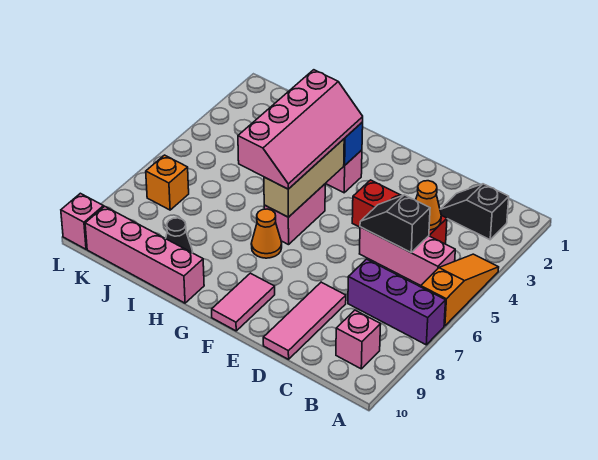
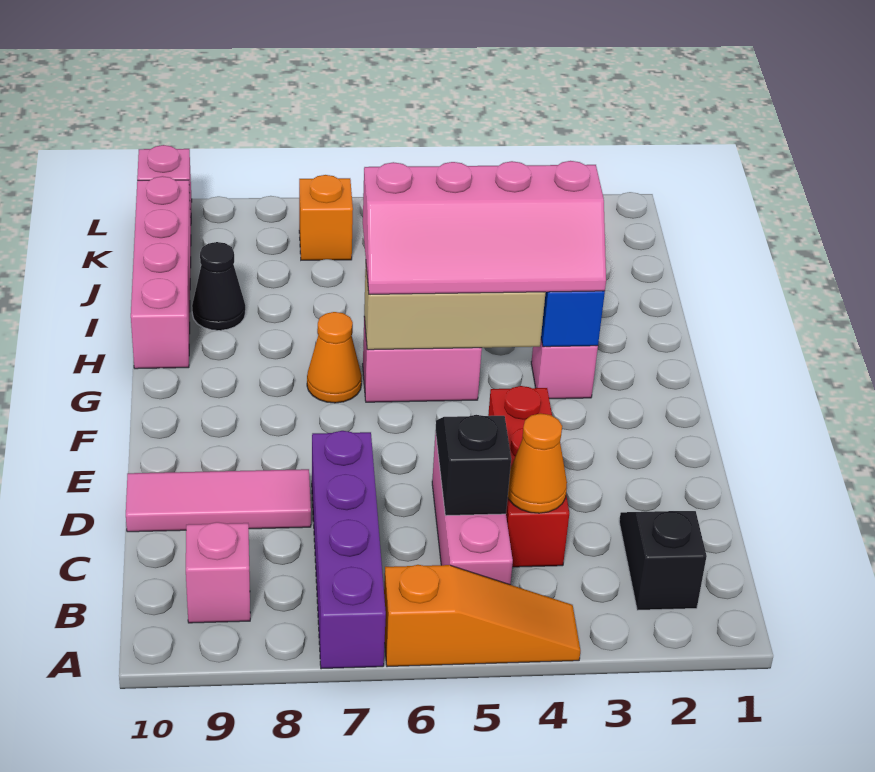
purple 1x3 brick [348,259,446,345] -> purple 1x4 brick [312,431,386,669]
pink 1x2 tile [212,273,275,331] -> none

